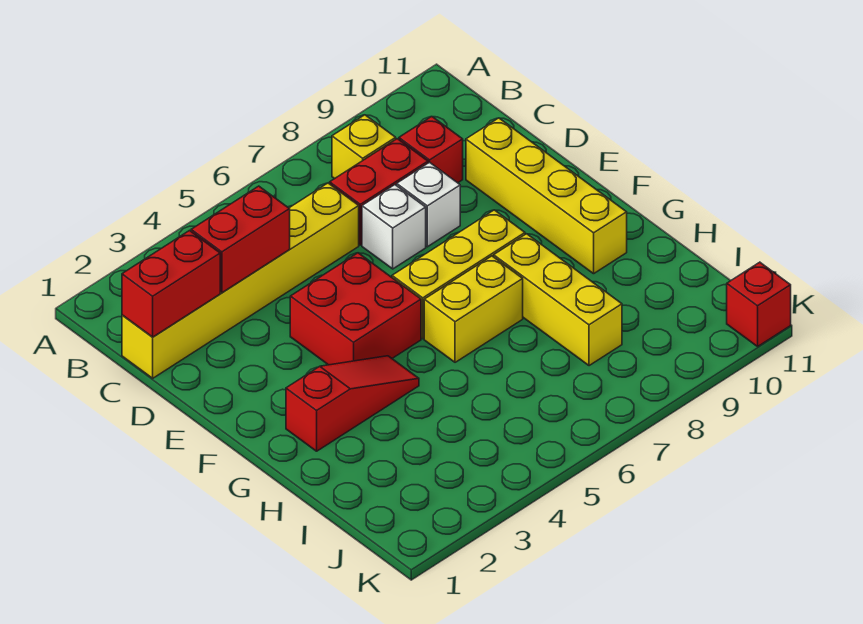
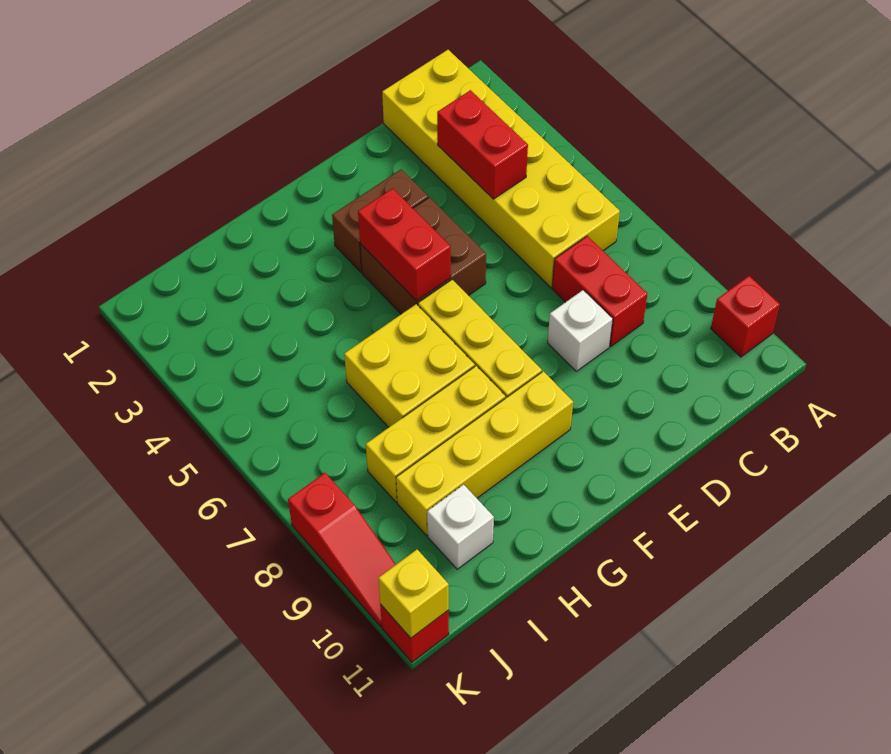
yellow 1x1 brick [332,115,396,179] -> yellow 1x1 brick moved to [378,550,449,638]
yellow 1x6 brick [122,183,359,378] -> yellow 2x6 brick [382,50,620,287]
red 1x2 brick [122,231,220,337] -> red 1x2 brick moved to [358,188,451,301]
red 1x1 brick [399,117,463,183] -> red 1x1 brick moved to [711,276,780,357]
white 1x1 brick [362,185,426,269] -> white 1x1 brick moved to [427,485,494,569]
yellow 1x4 brick [466,118,627,274] -> yellow 1x4 brick moved to [396,371,573,535]
none -> brown 1x2 brick [332,169,428,272]
red 2x2 brick [290,253,421,365] -> brown 2x2 brick [360,197,486,314]
red 1x3 slope [286,356,419,451] -> red 1x3 slope moved to [288,473,396,626]
yellow 1x2 brick [424,256,523,362] -> yellow 2x2 brick [344,304,475,427]

